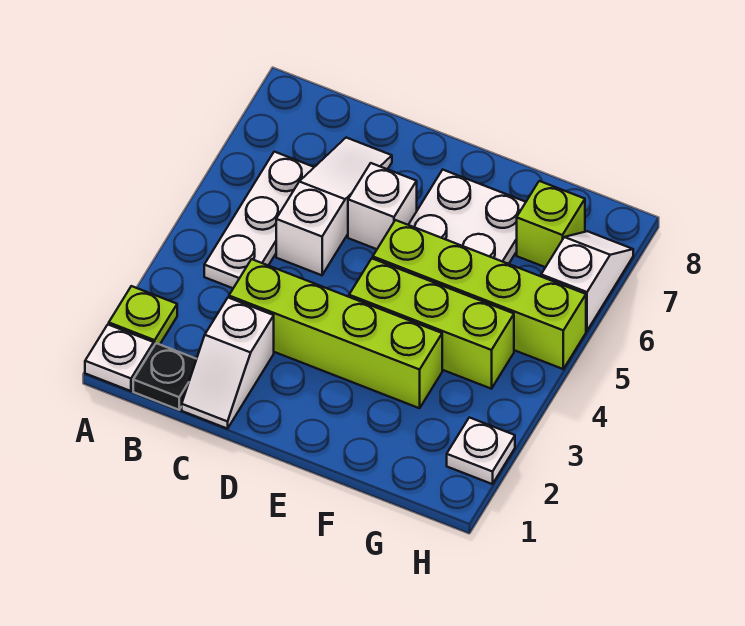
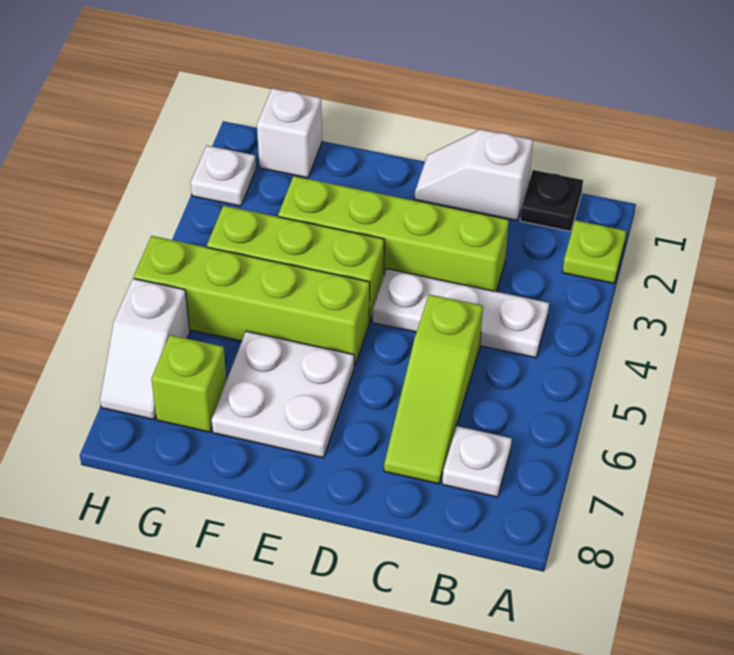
white 1x1 plate [85,324,154,391] -> white 1x1 plate moved to [442,426,512,497]
white 1x3 plate [204,152,314,288] -> white 1x3 plate turned to [373,269,549,358]
white 1x2 slope [182,298,274,429] -> white 1x2 slope turned to [415,129,533,220]
white 1x3 slope [276,138,392,275] -> lime 1x3 slope [384,294,483,484]
white 1x1 brick [348,163,417,249] -> white 1x1 brick moved to [257,88,322,178]

